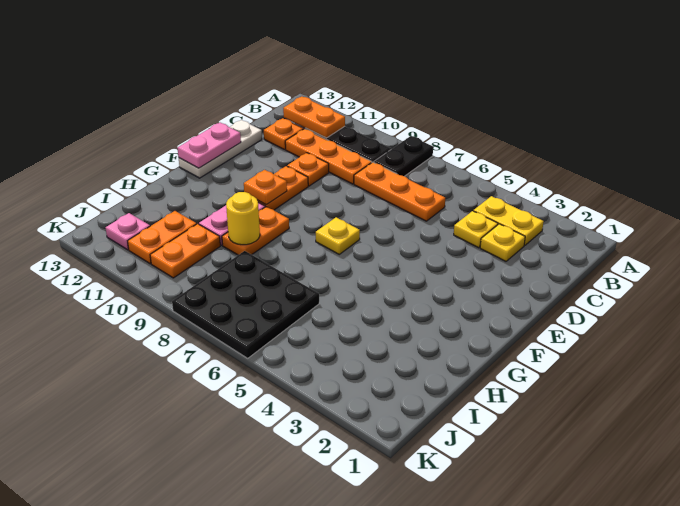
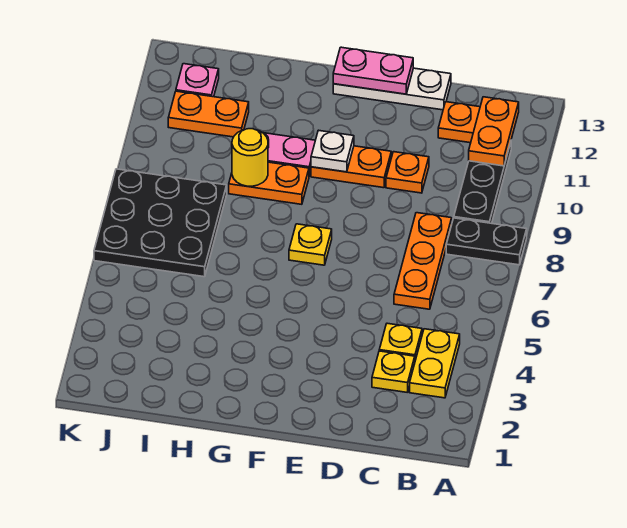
orange 1x3 plate [285,129,372,184] -> none
orange 1x1 plate [244,170,287,205] -> white 1x1 plate [311,130,354,172]
orange 1x2 plate [150,224,220,278] -> none

